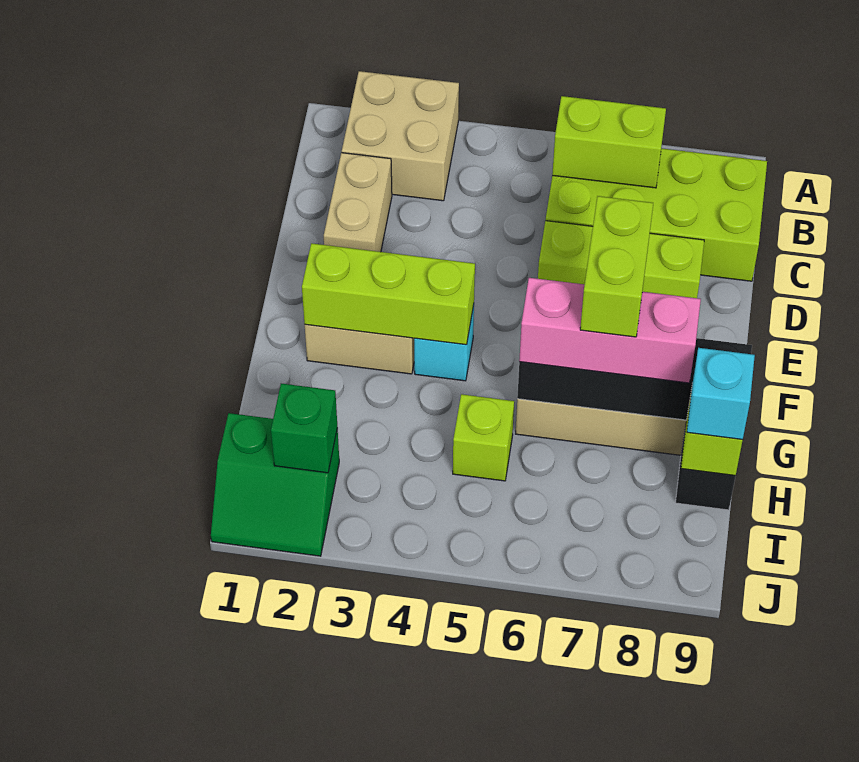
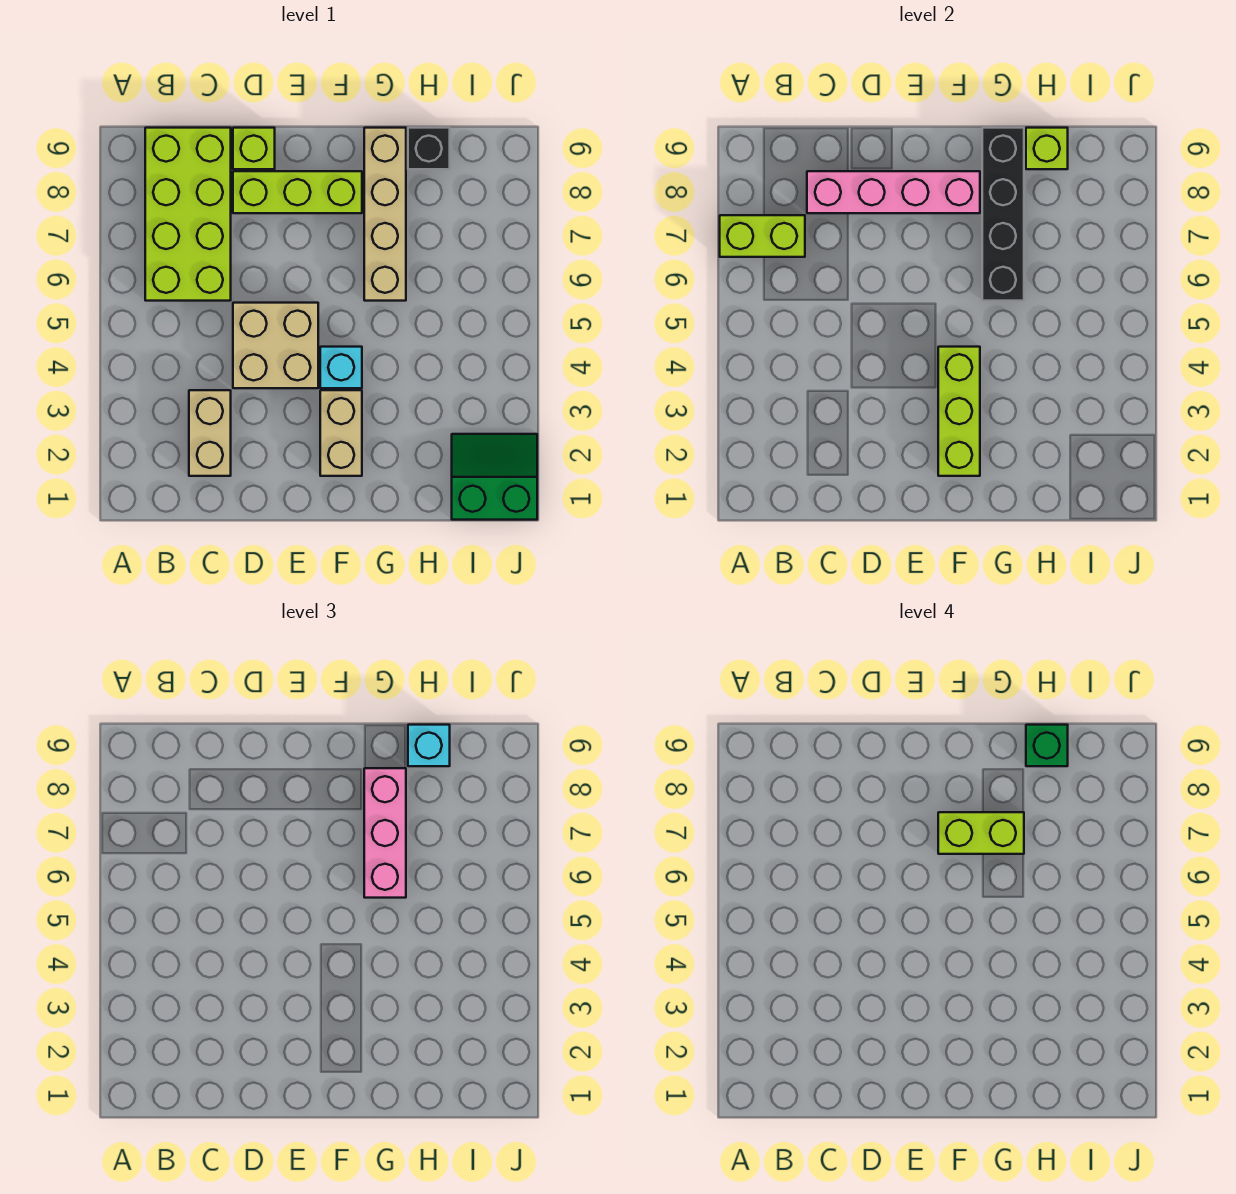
tan 2x2 brick [342,71,459,201] -> tan 2x2 brick moved to [233,303,318,388]
lime 1x2 brick [552,96,666,188] -> lime 1x2 brick turned to [720,215,805,257]
tan 1x2 brick [324,153,392,252] -> tan 1x2 brick turned to [189,390,231,476]
none -> pink 1x4 brick [807,171,980,213]
lime 1x3 brick [538,221,704,298] -> lime 1x3 brick turned to [233,171,362,213]
lime 1x1 brick [453,394,514,481] -> lime 1x1 brick moved to [233,128,275,169]
green 2x2 slope [211,413,339,556] -> green 2x2 slope turned to [452,434,537,520]
green 1x1 brick [271,384,337,473] -> green 1x1 brick moved to [1026,725,1068,766]

